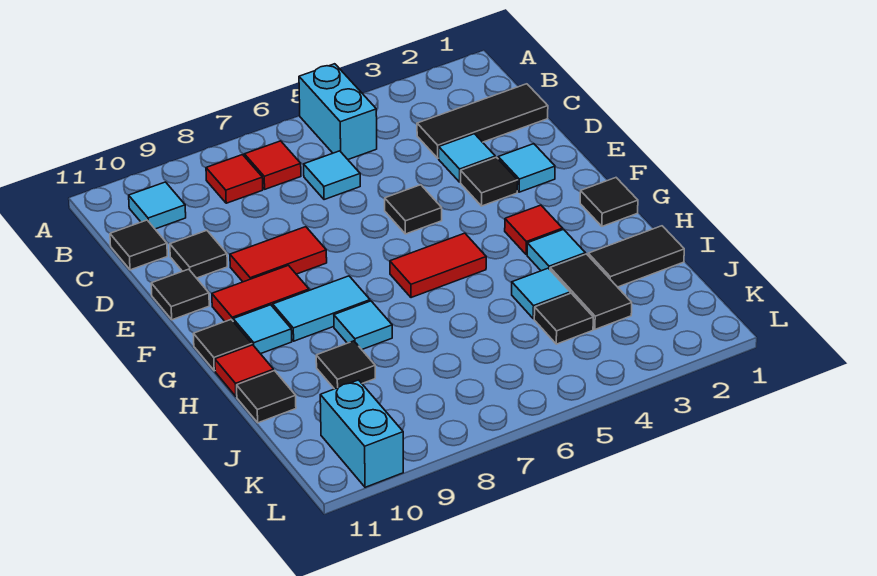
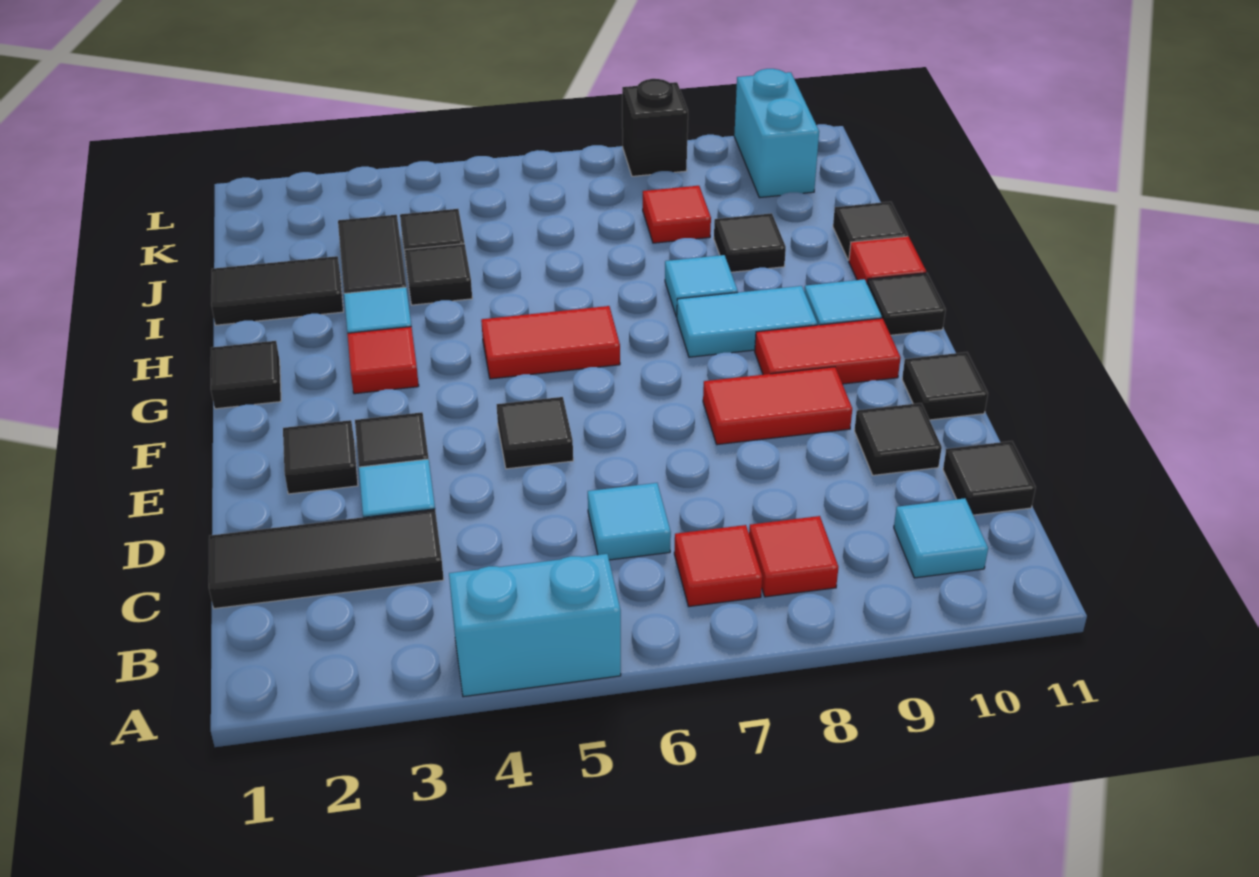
cyan 1x2 brick [299,64,377,159] -> cyan 1x2 brick turned to [449,554,621,697]
cyan 1x1 tile [498,144,555,192] -> black 1x1 tile [283,420,358,494]
cyan 1x1 tile [512,268,570,319] -> black 1x1 tile [405,244,472,305]
none -> red 1x1 tile [643,186,711,243]
none -> black 1x1 brick [622,79,688,176]

